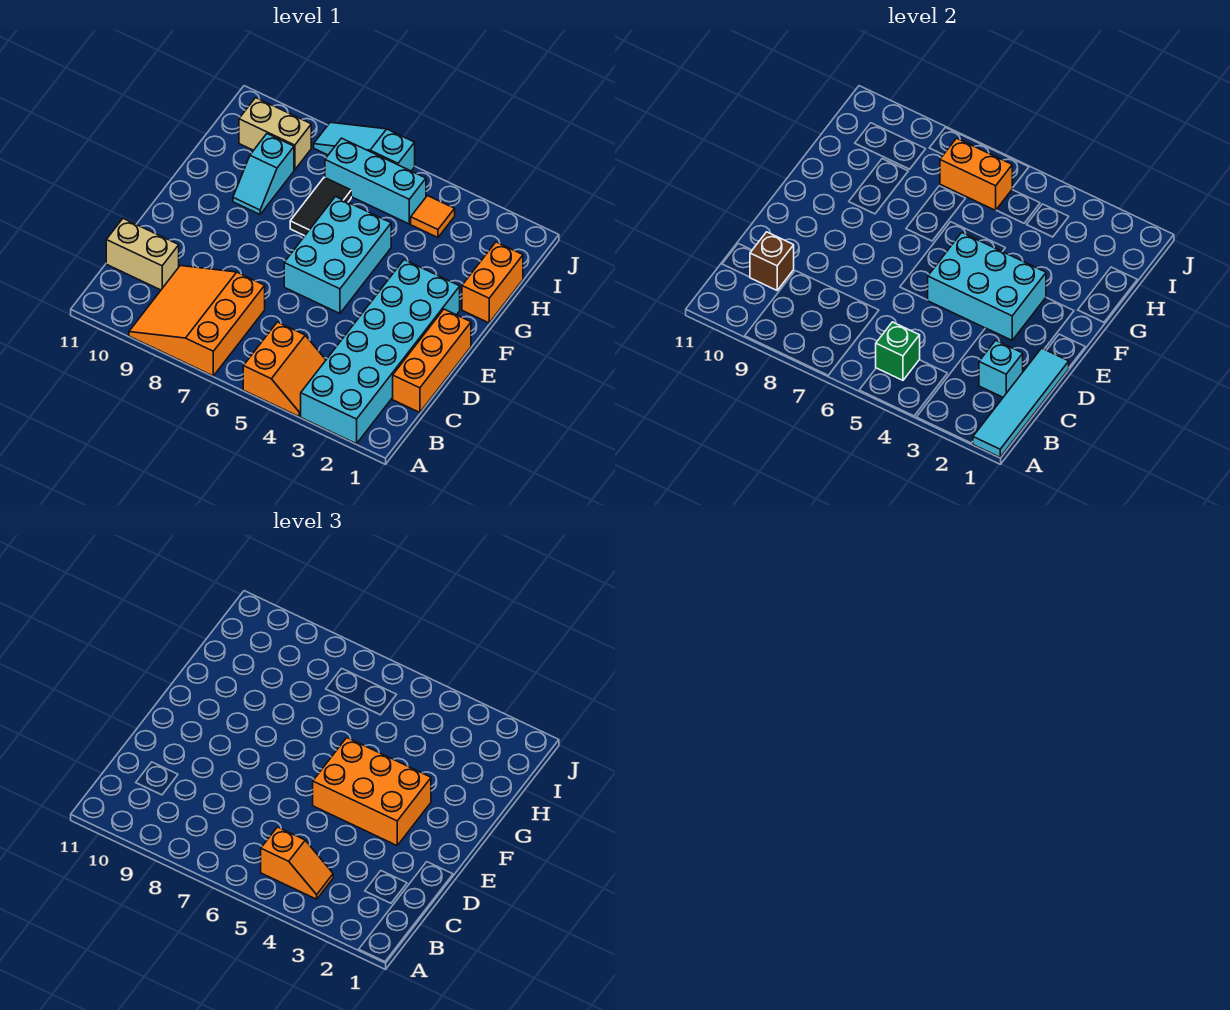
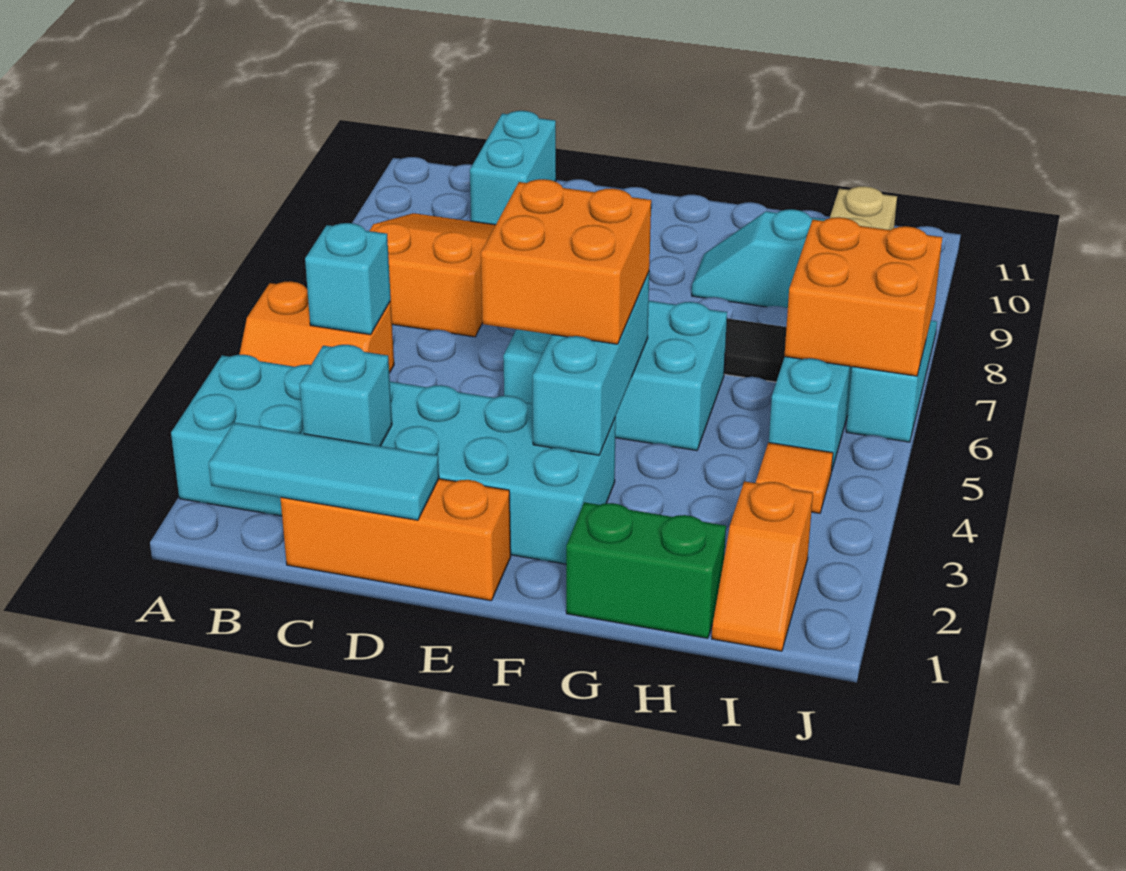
cyan 1x4 tile [973,348,1069,457] -> cyan 1x3 tile [209,423,439,520]
orange 3x3 slope [129,266,265,376] -> orange 2x3 slope [369,213,495,337]
orange 1x2 slope [261,827,333,899] -> orange 1x2 slope moved to [712,481,813,651]
green 1x1 brick [876,322,920,380] -> cyan 1x1 brick [305,223,391,335]
tan 1x2 brick [106,219,179,290] -> cyan 1x2 brick [470,111,556,225]
brown 1x1 brick [750,232,794,290] -> none
cyan 2x3 brick [928,233,1046,340] -> cyan 1x3 brick [533,273,649,455]
orange 2x3 brick [313,738,431,845] -> orange 2x2 brick [481,179,651,344]
orange 1x2 brick [462,242,523,323] -> green 1x2 brick [566,502,726,638]
orange 1x2 brick [940,138,1013,210] -> orange 2x2 brick [784,217,942,376]

